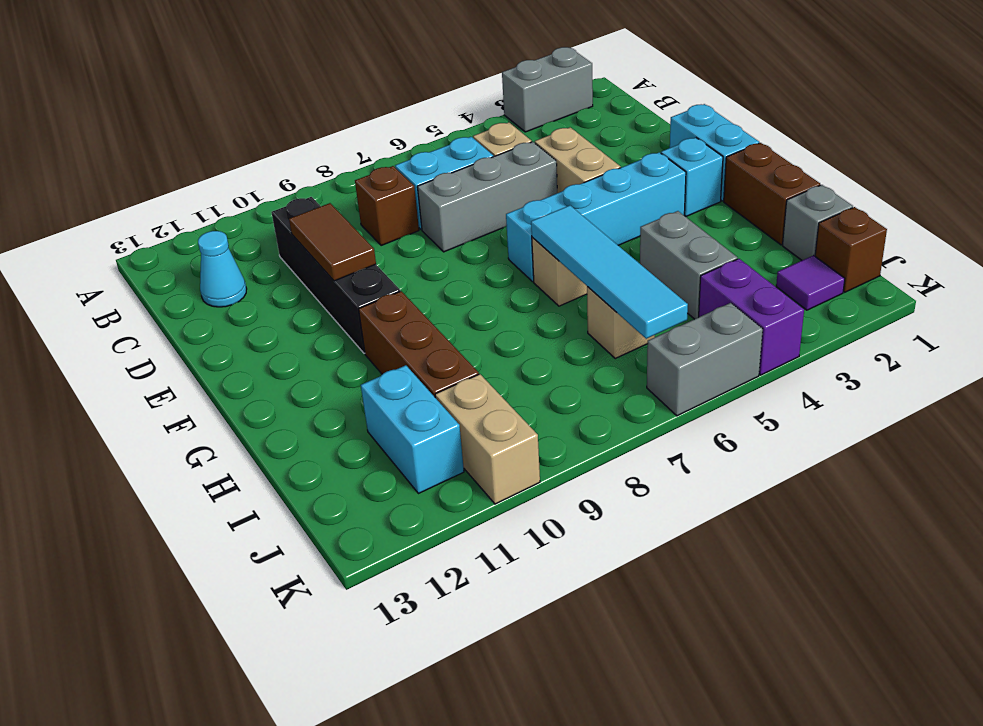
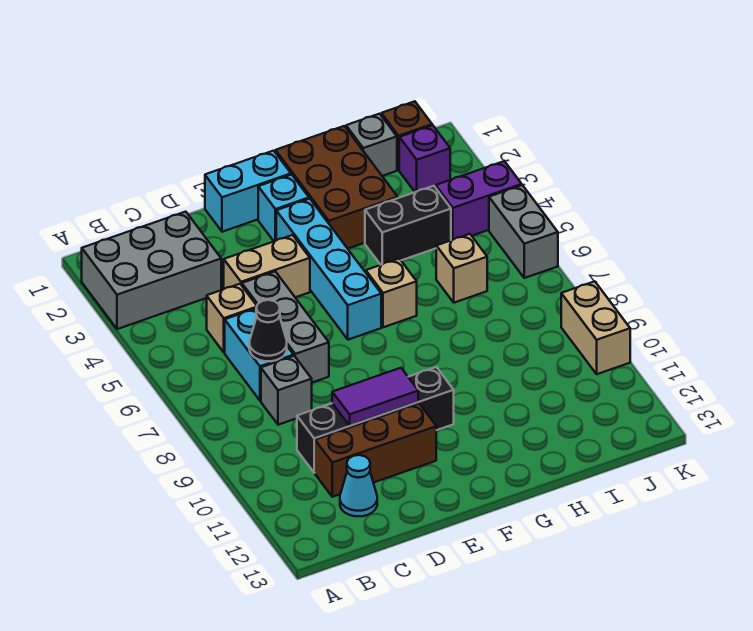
grey 1x2 brick [502,47,593,132] -> grey 2x3 brick [82,212,221,329]
none -> black 1x1 cone [250,300,287,361]
brown 1x1 brick [355,166,419,246] -> grey 1x1 brick [261,356,312,425]
brown 1x2 tile [289,203,376,281] -> purple 1x2 tile [332,368,418,425]
brown 1x2 brick [724,143,820,245] -> brown 2x3 brick [275,126,398,249]
cyan 1x4 tile [531,205,688,339] -> none
brown 1x3 brick [359,291,479,397] -> brown 1x3 brick moved to [315,404,436,497]
grey 1x2 brick [640,211,737,319] -> black 1x2 brick [365,186,451,265]
cyan 1x2 brick [361,365,464,494] -> none
purple 1x1 tile [776,255,845,310] -> purple 1x1 brick [399,125,450,192]
tan 1x2 brick [435,374,540,504] -> tan 1x2 brick turned to [561,281,630,374]

